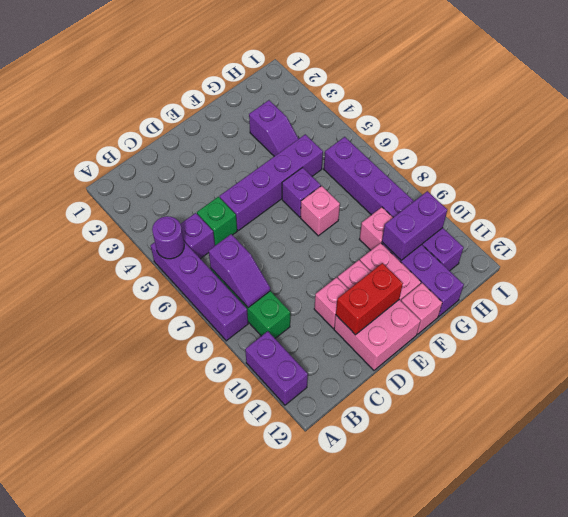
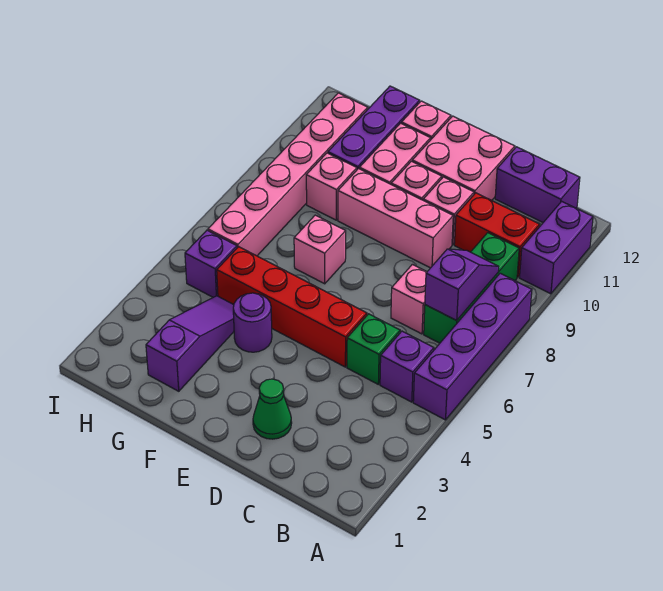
purple 1x1 round brick [152,216,184,259] -> purple 1x1 round brick moved to [233,293,272,352]
none -> pink 1x1 brick [391,264,427,334]
none -> green 1x1 cone [253,379,292,439]
purple 1x4 brick [220,134,323,230] -> red 1x4 brick [217,247,367,367]
none -> pink 1x3 brick [338,169,453,268]
red 1x2 brick [336,263,403,335] -> red 1x2 brick moved to [454,193,540,277]
purple 1x1 brick [282,168,321,217] -> purple 1x1 brick moved to [185,230,237,297]
purple 1x2 slope [249,100,299,156] -> purple 1x3 slope [146,296,234,391]
purple 1x2 brick [382,191,447,260] -> purple 1x2 brick moved to [495,147,580,222]
purple 1x6 brick [324,137,464,271] -> pink 1x6 brick [208,93,368,256]

